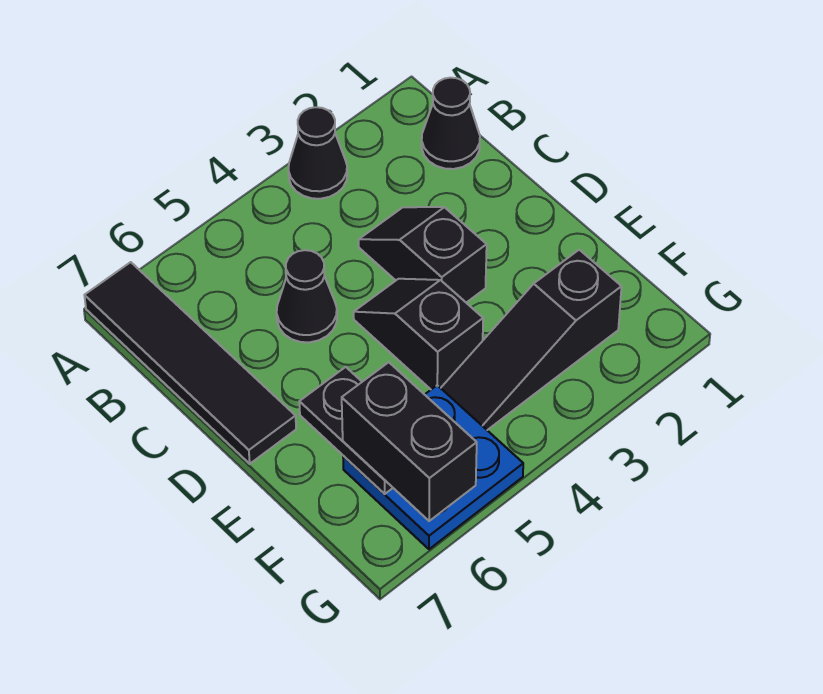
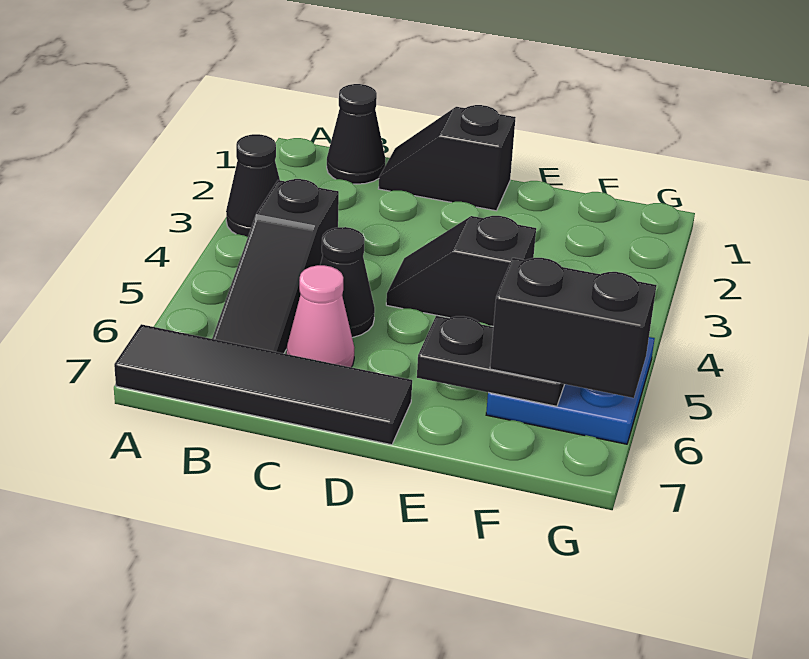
black 1x2 slope [359,207,487,303] -> black 1x2 slope moved to [378,105,516,211]
none -> pink 1x1 cone [287,265,354,367]
black 1x3 slope [441,250,622,430] -> black 1x3 slope moved to [212,179,339,353]

